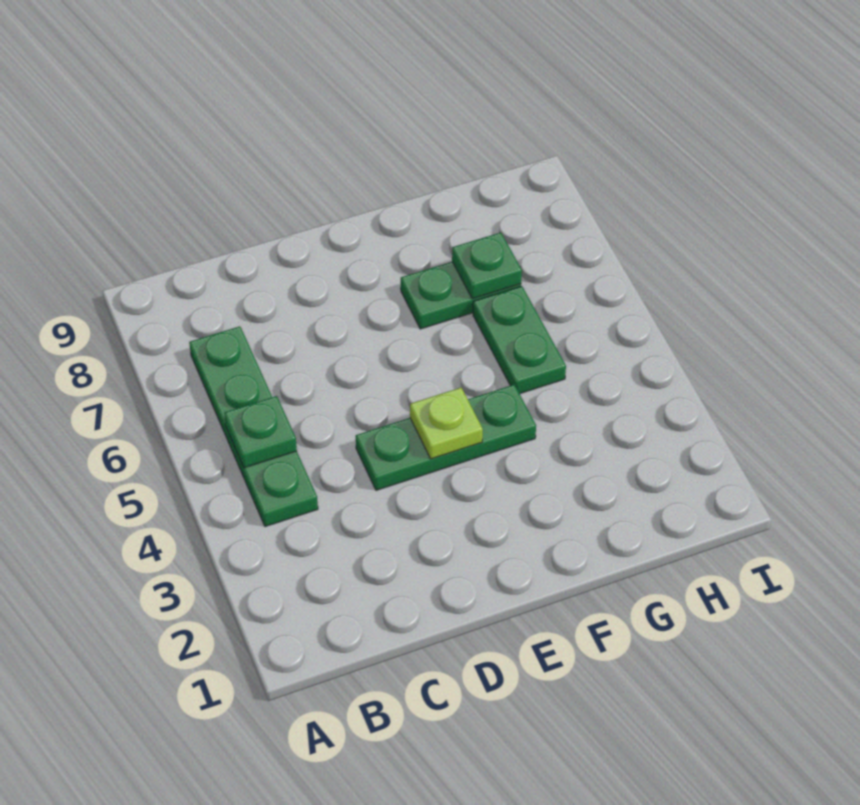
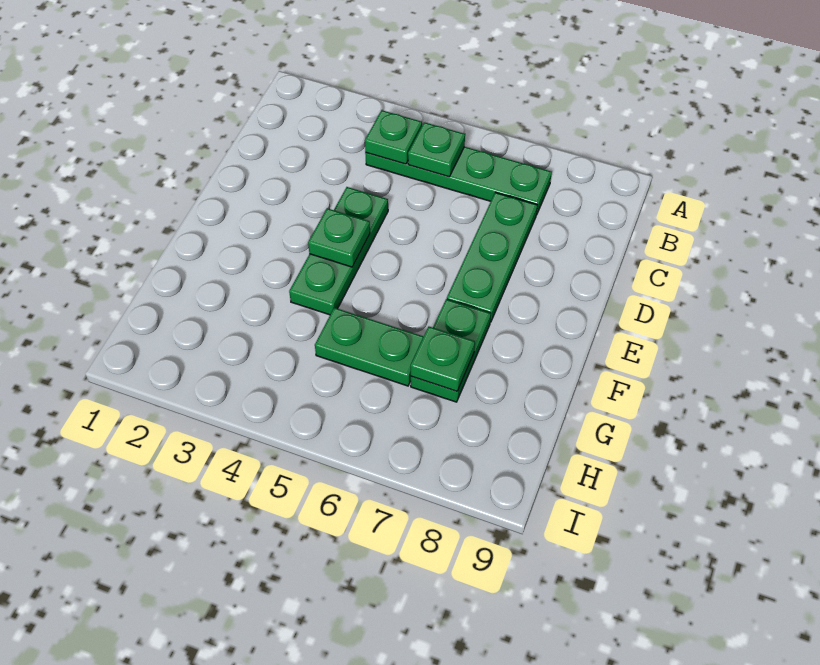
none -> green 1x1 plate [365,110,422,164]
none -> green 1x3 plate [447,192,538,322]
lime 1x1 plate [410,388,483,459] -> green 1x1 plate [308,208,370,267]

